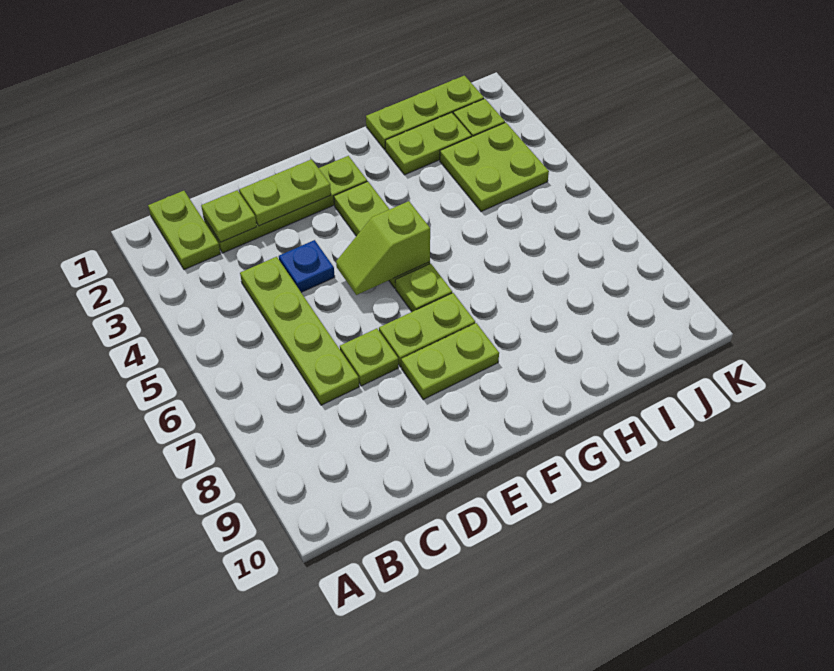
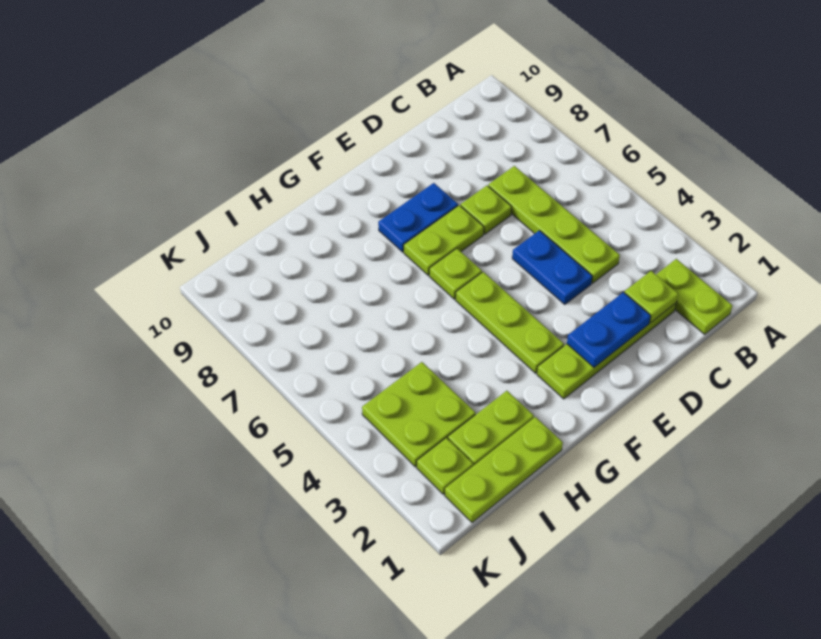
lime 1x2 plate [239,159,331,226] -> blue 1x2 plate [567,292,651,367]
blue 1x1 plate [279,240,335,292] -> blue 1x2 plate [512,230,592,305]
lime 1x2 slope [336,201,430,295] -> none
lime 1x2 plate [401,323,499,399] -> blue 1x2 plate [378,183,458,252]

